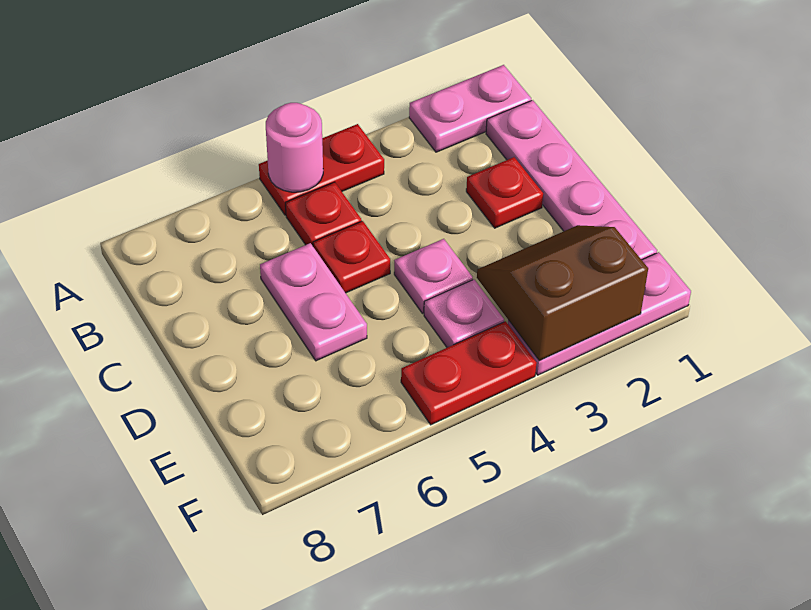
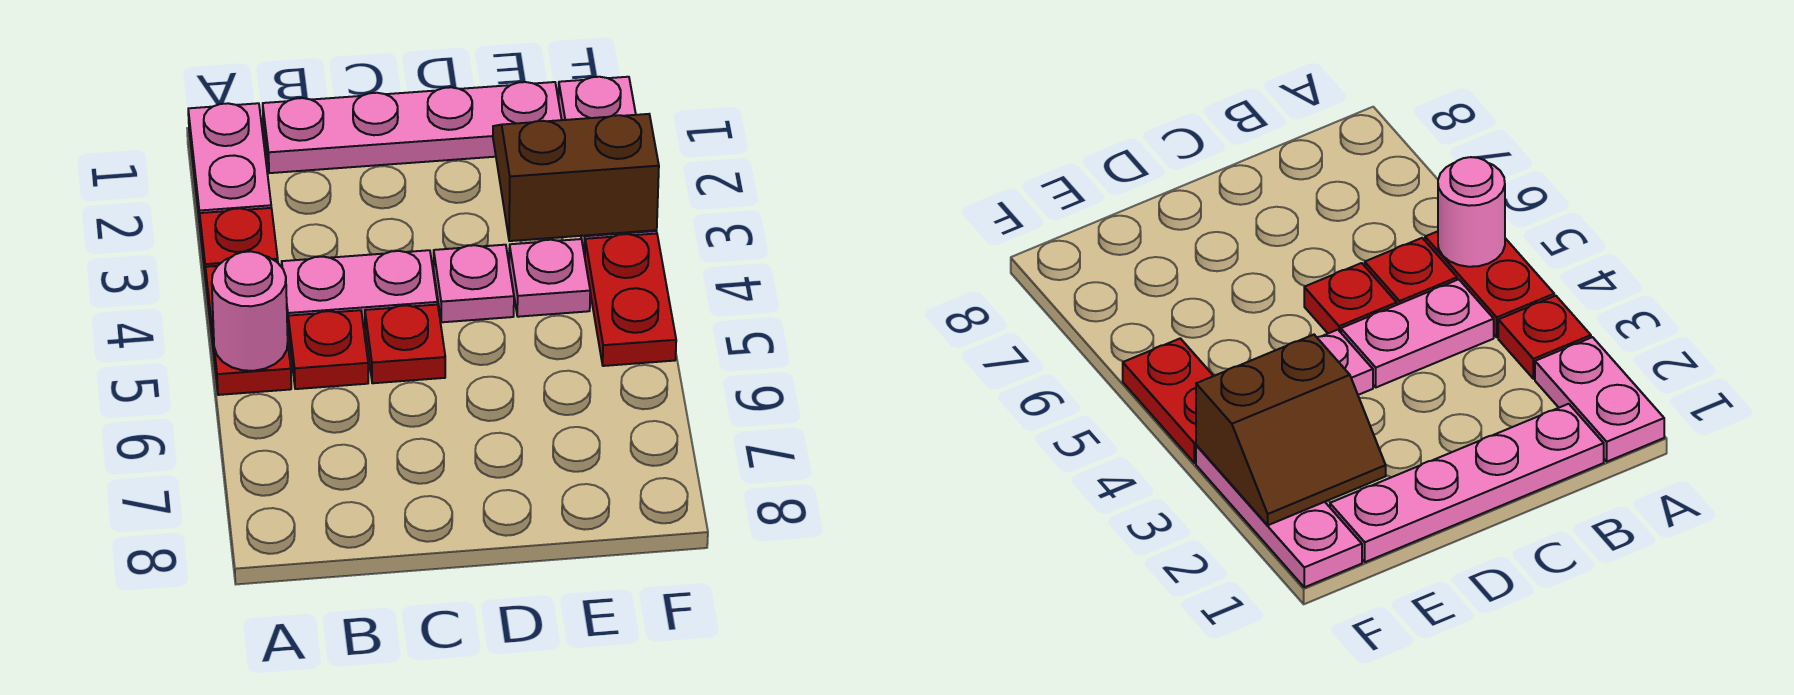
red 1x1 plate [466,157,543,228] -> red 1x1 plate moved to [200,208,278,280]
pink 1x2 plate [260,243,367,361] -> pink 1x2 plate moved to [282,250,437,333]
brown 2x2 slope [477,225,648,361] -> brown 2x2 slope turned to [493,114,659,241]

